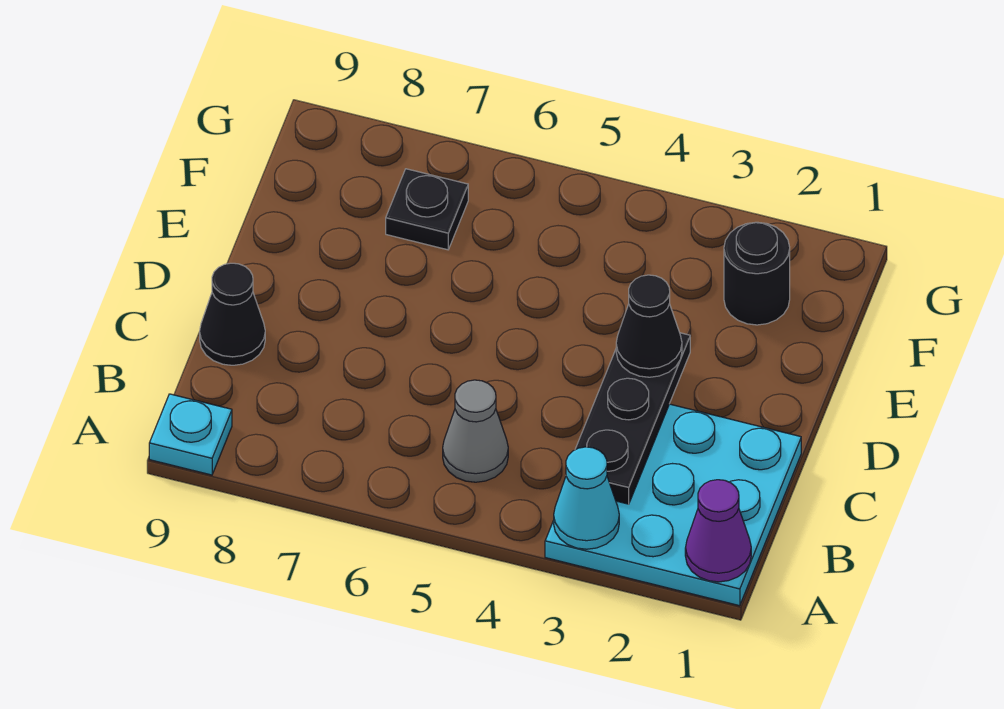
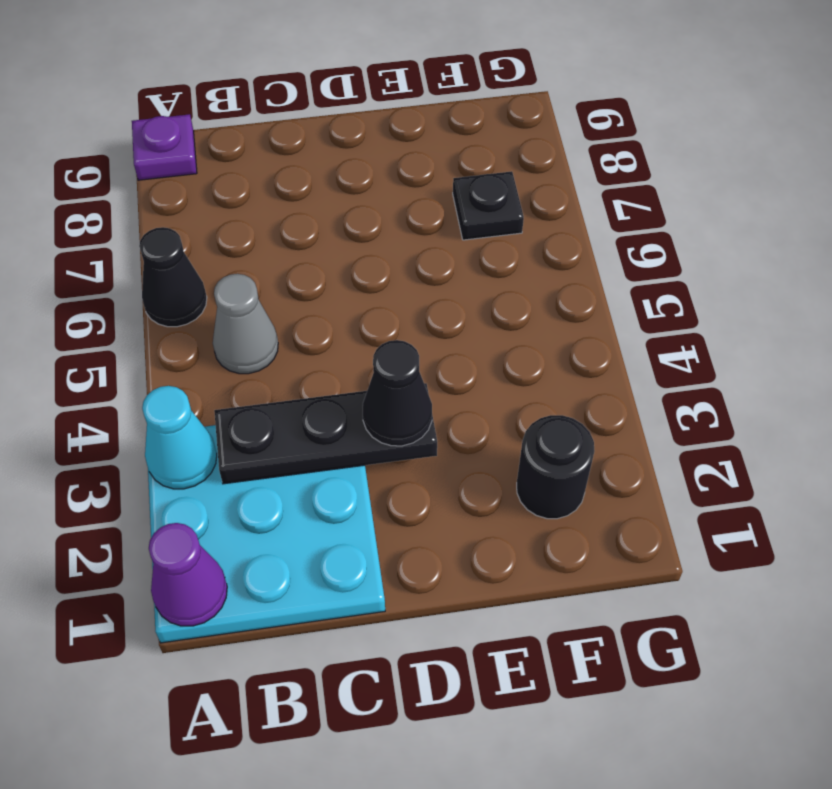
cyan 1x1 plate [149,394,232,475] -> purple 1x1 plate [132,114,197,180]
black 1x1 cone [200,263,265,365] -> black 1x1 cone moved to [139,227,207,327]

